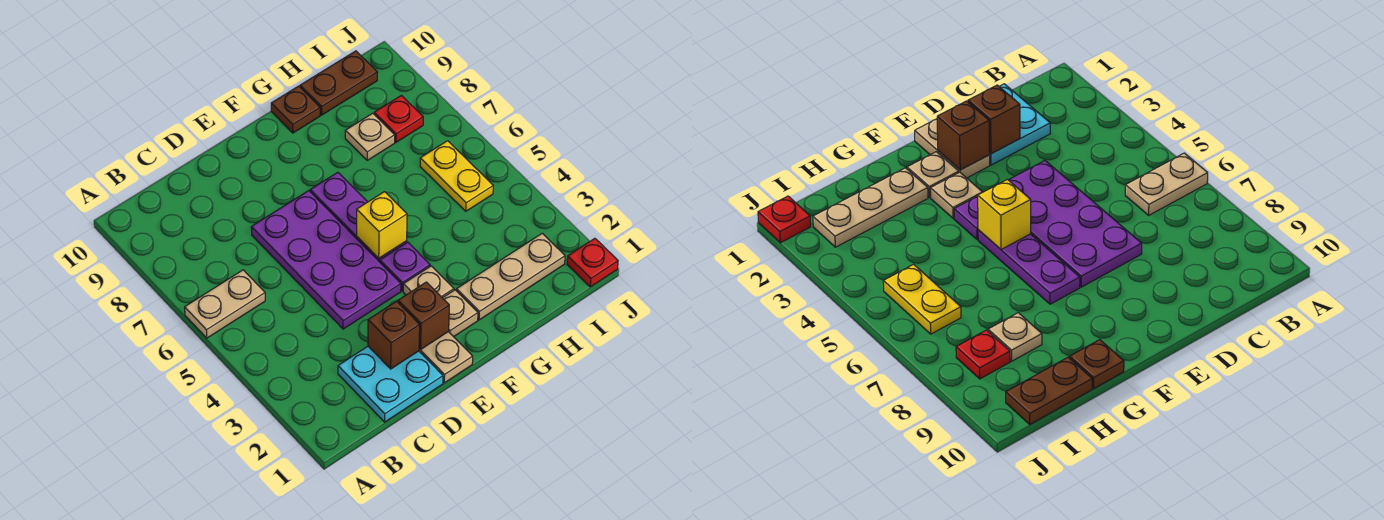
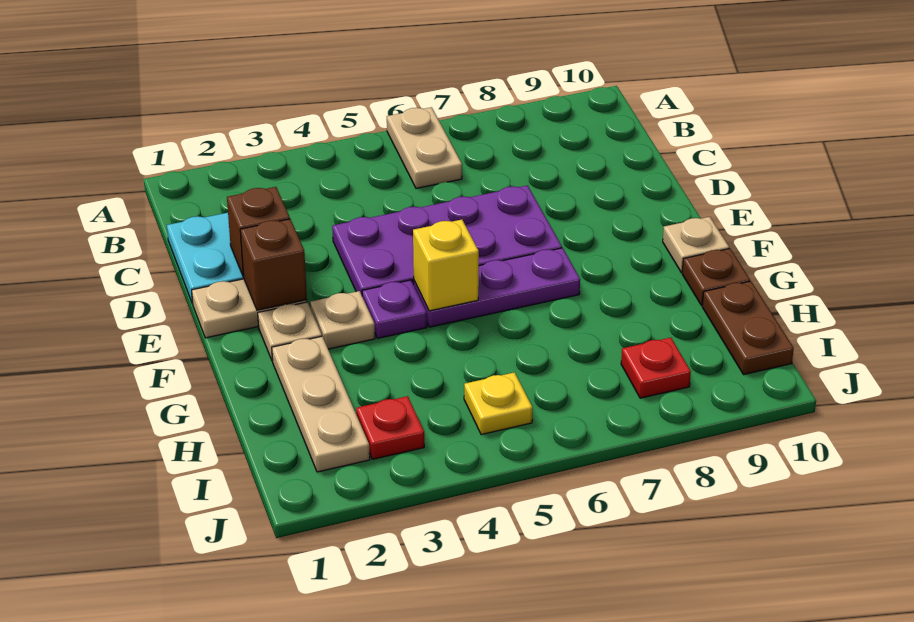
tan 1x1 plate [345,113,395,160] -> tan 1x1 plate moved to [663,217,729,273]
yellow 1x2 plate [420,141,493,211] -> yellow 1x1 plate [464,372,533,435]
red 1x1 plate [567,238,618,287] -> red 1x1 plate moved to [356,396,424,459]

